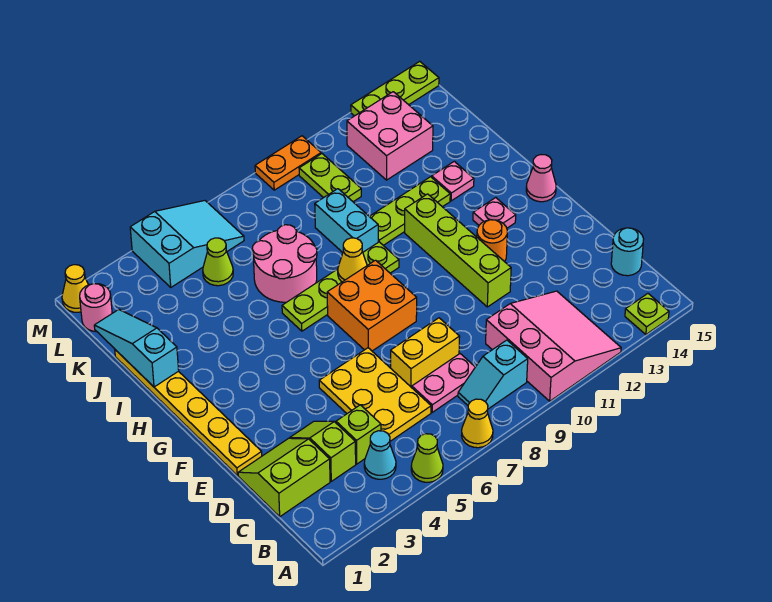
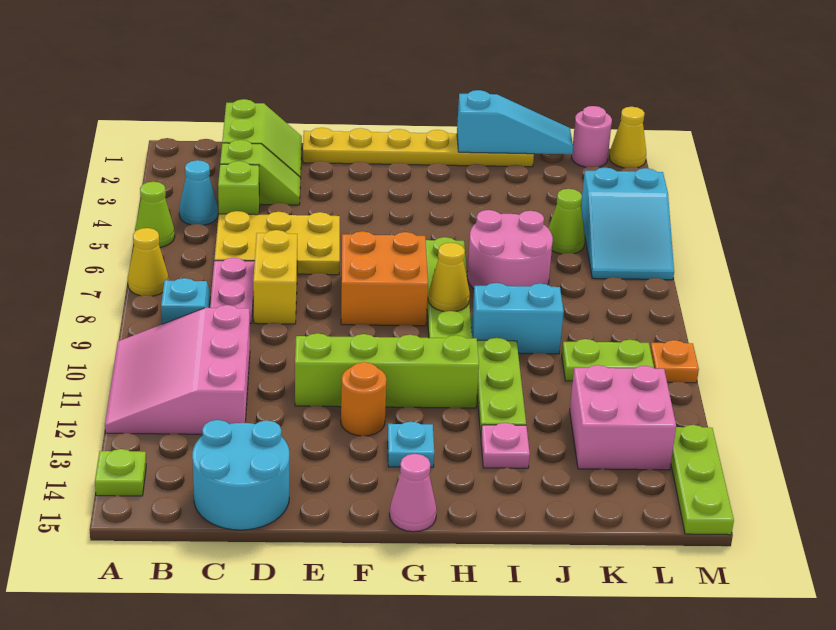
pink 3x3 slope [486,291,621,401] -> pink 3x3 slope turned to [105,305,250,434]
cyan 1x1 round brick [611,228,644,276] -> cyan 2x2 round brick [192,420,289,530]
pink 1x1 plate [473,198,516,228] -> cyan 1x1 plate [388,422,434,467]
orange 1x2 plate [255,136,321,190] -> orange 1x1 plate [650,340,699,383]

